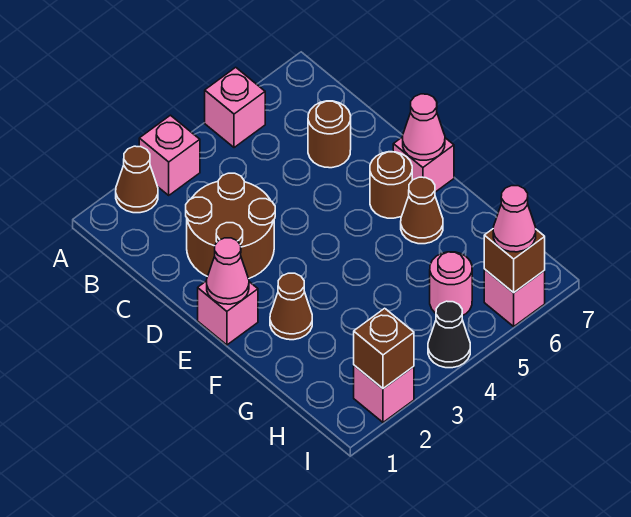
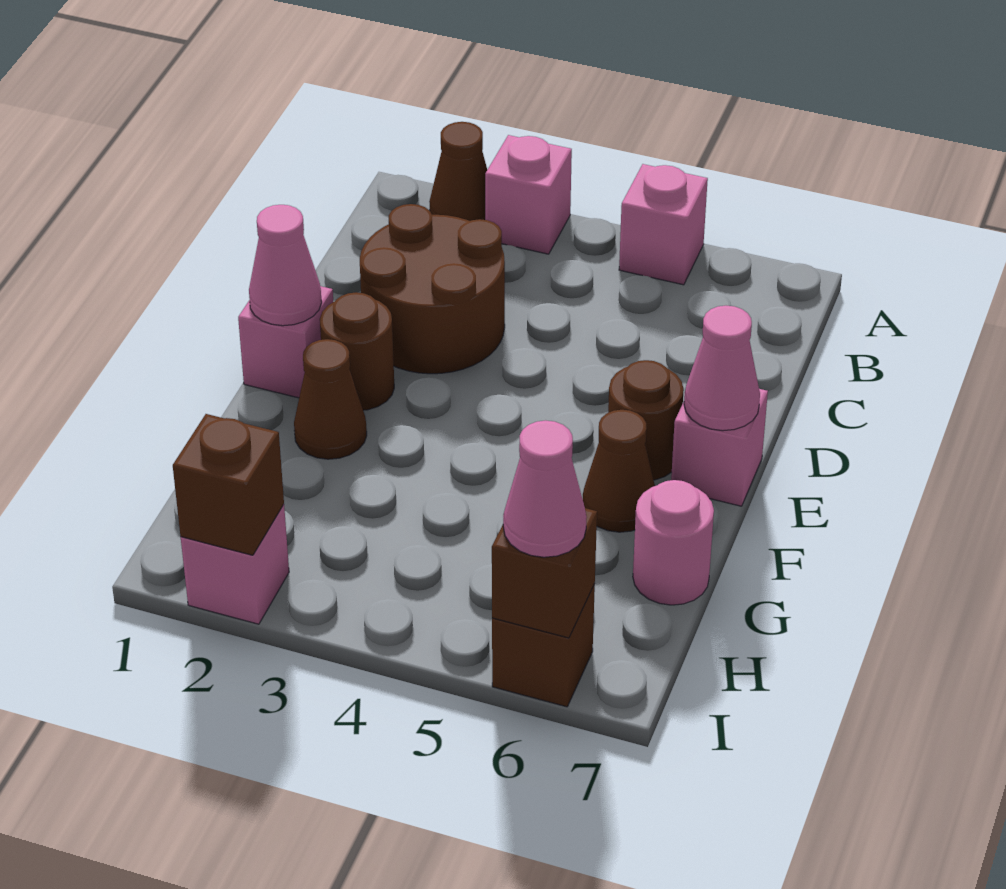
brown 1x1 round brick [308,101,351,168] -> brown 1x1 round brick moved to [320,292,394,410]
pink 1x1 round brick [430,252,472,316] -> pink 1x1 round brick moved to [633,480,714,605]
black 1x1 cone [428,301,470,368] -> none
pink 1x1 brick [484,269,545,326] -> brown 1x1 brick [492,584,595,707]

